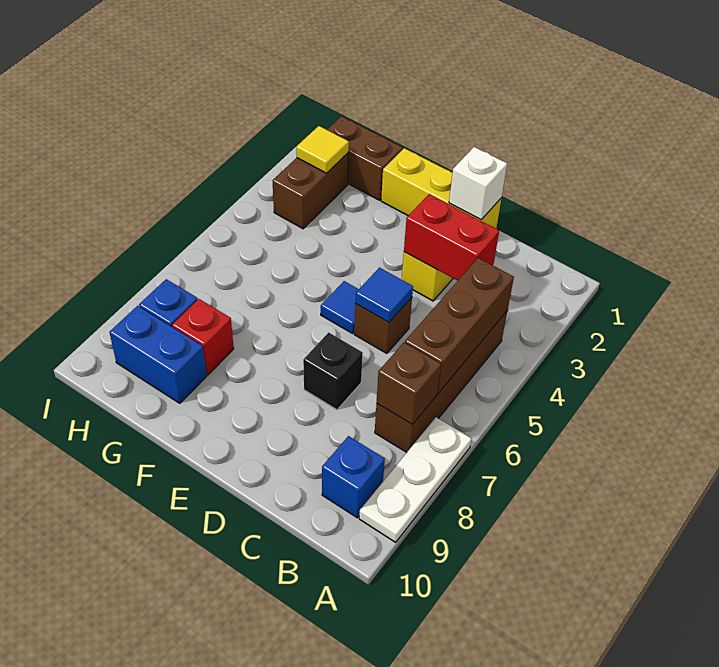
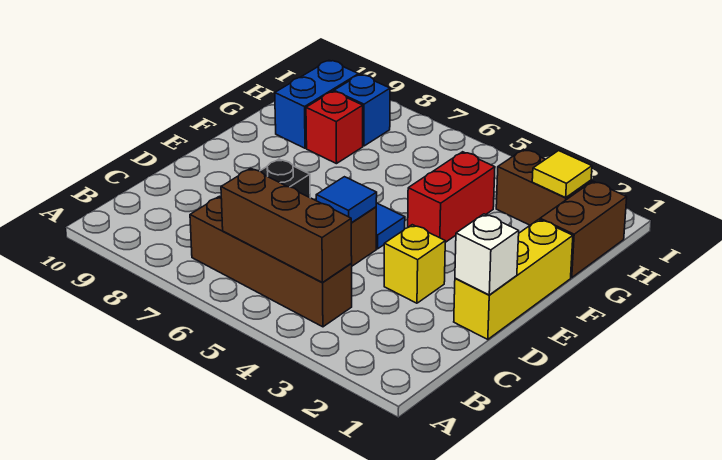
white 1x3 plate [359,417,471,542] -> none
brown 1x1 brick [377,343,441,425] -> none
blue 1x1 brick [322,436,385,518] -> none
red 1x2 brick [404,194,499,281] -> red 1x2 brick moved to [408,152,495,242]

